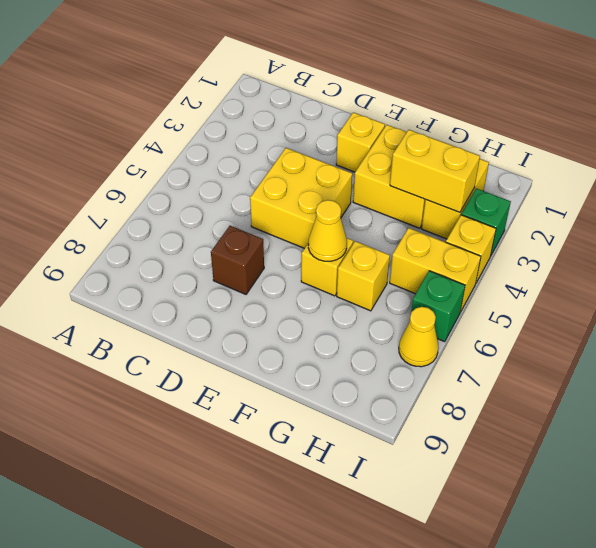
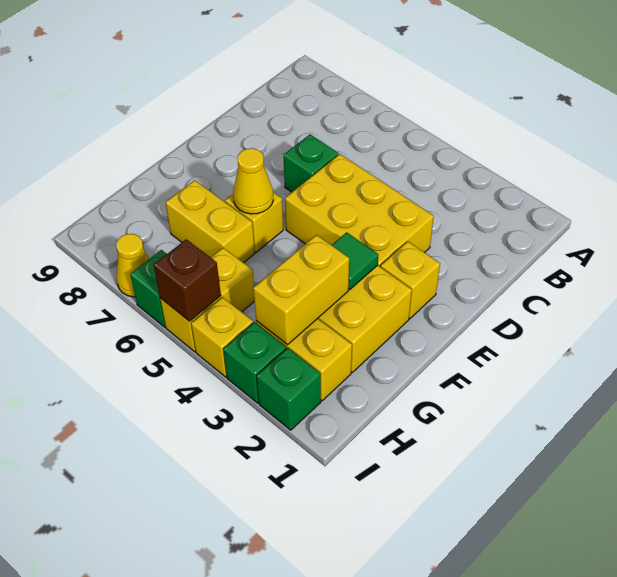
yellow 2x2 brick [250,148,352,248] -> yellow 2x3 brick [285,154,434,267]
none -> green 1x1 brick [284,134,338,192]
brown 1x1 brick [211,226,264,294] -> brown 1x1 brick moved to [154,239,221,321]
none -> green 1x1 tile [332,232,378,289]
yellow 1x1 brick [337,241,390,311] -> yellow 1x2 brick [166,180,255,263]
none -> green 1x1 brick [257,348,321,430]

